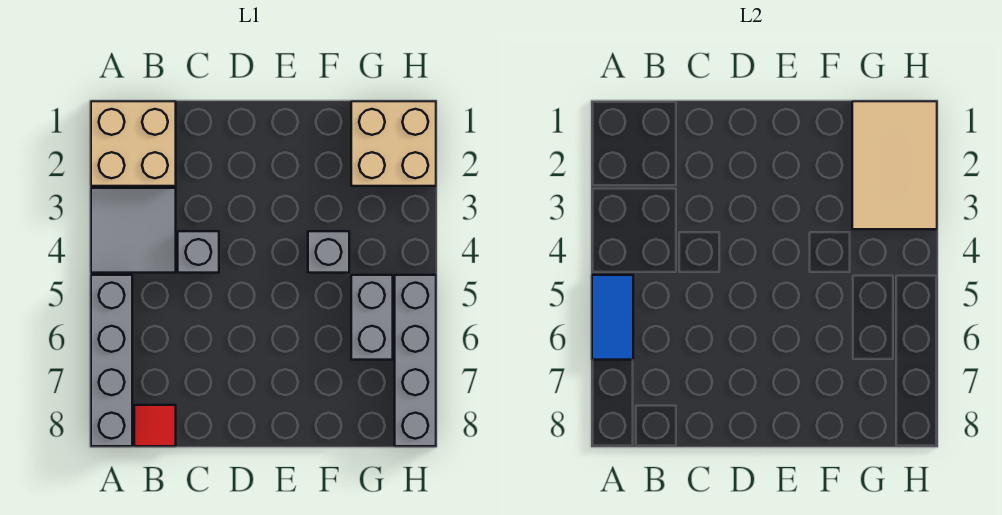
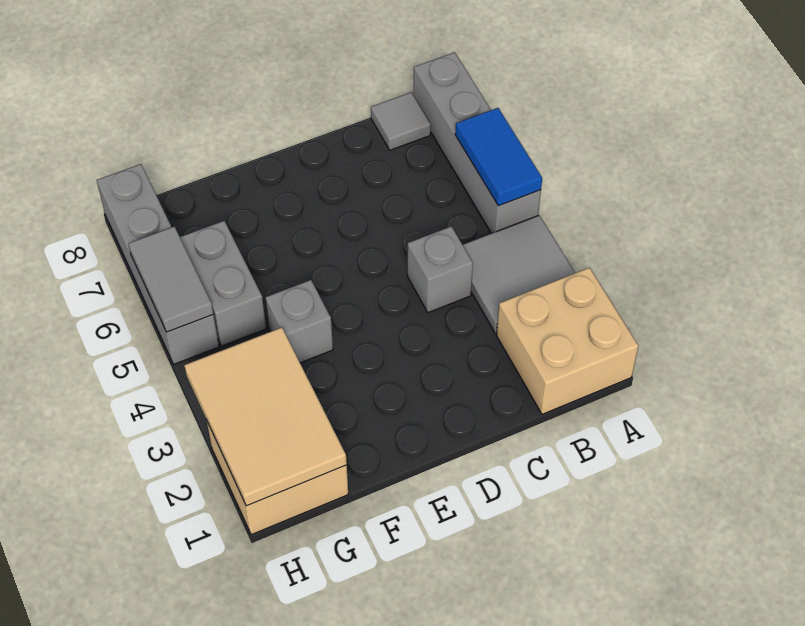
red 1x1 tile [134,405,176,446] -> grey 1x1 tile [371,92,431,150]
none -> grey 1x2 tile [128,226,213,332]

